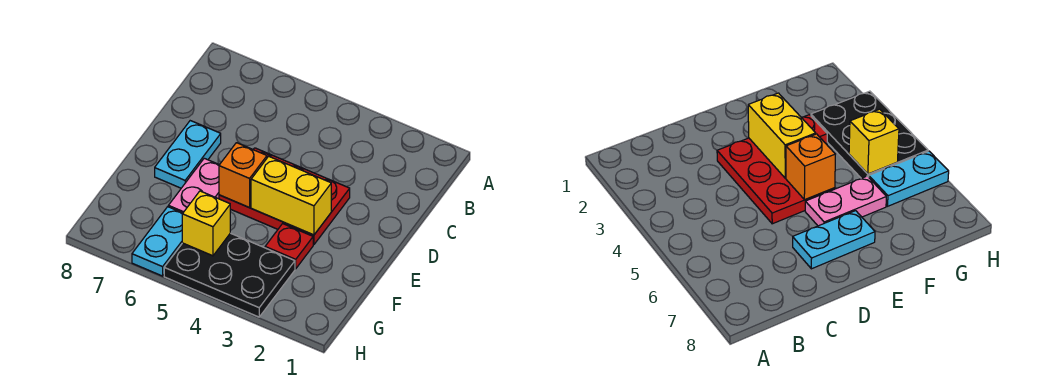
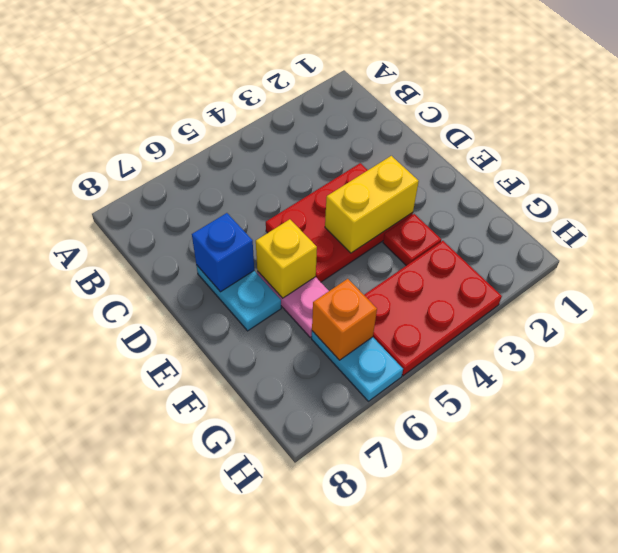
none -> blue 1x1 brick [192,213,254,292]
orange 1x1 brick [219,143,267,207] -> orange 1x1 brick moved to [312,279,377,360]
black 2x3 plate [164,233,295,317] -> red 2x3 plate [364,241,502,376]
yellow 1x1 brick [182,191,230,256] -> yellow 1x1 brick moved to [256,219,317,298]

